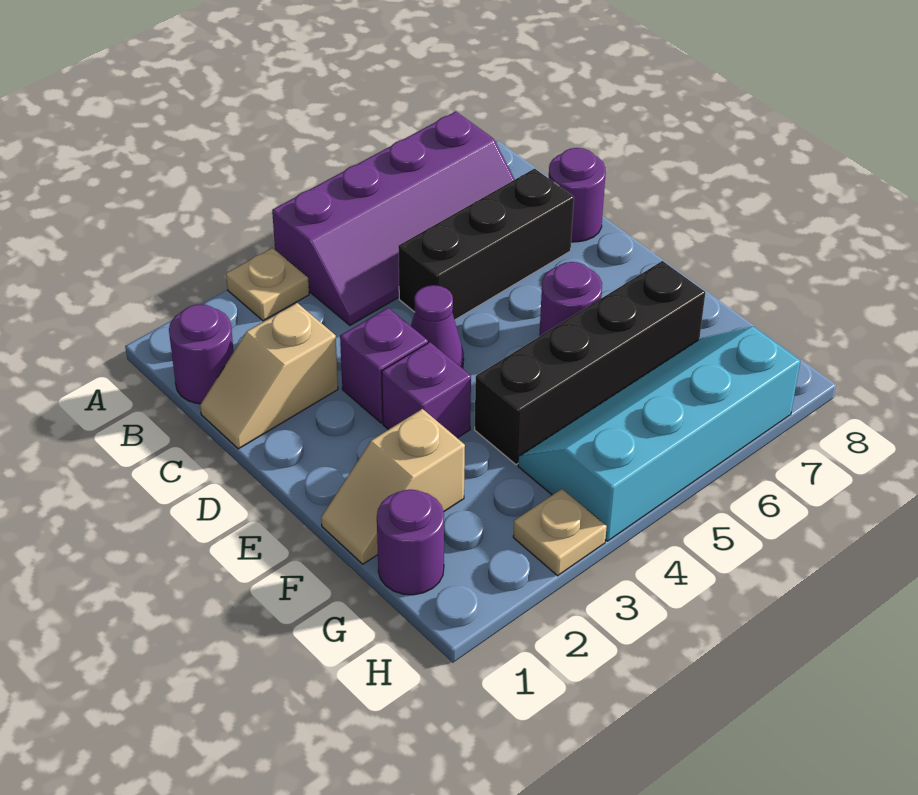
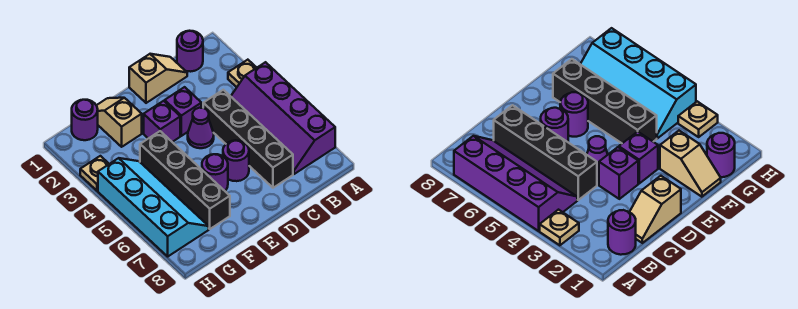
tan 1x2 slope [200,303,338,449] -> tan 1x2 slope turned to [129,54,187,103]
black 1x3 brick [398,169,574,320] -> black 1x4 brick [203,90,293,188]
purple 1x1 round brick [549,148,606,242] -> purple 1x1 round brick moved to [223,140,249,181]

